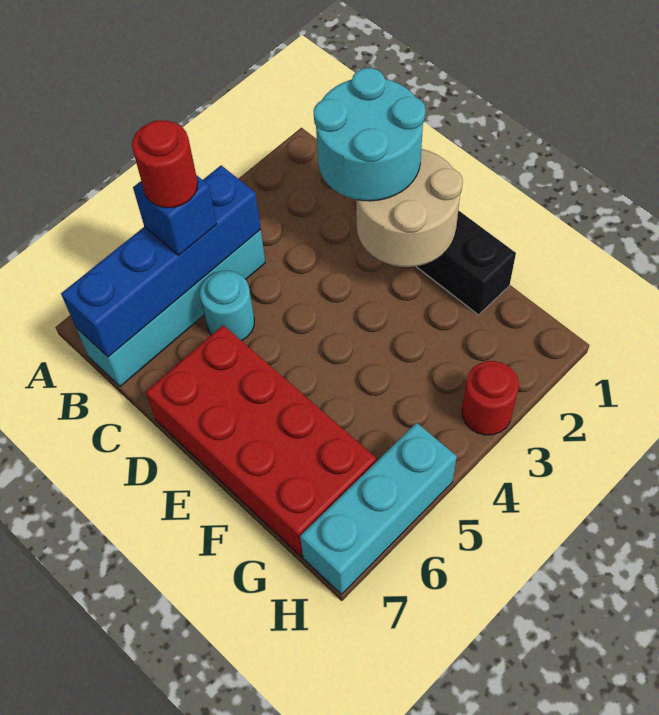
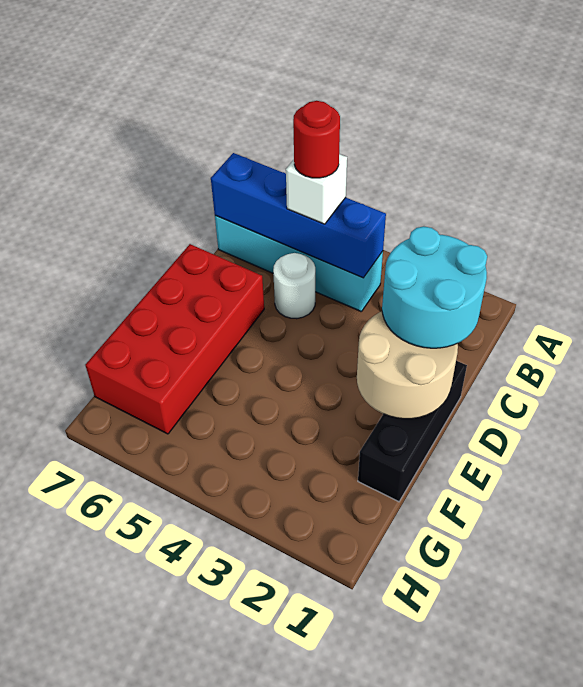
blue 1x1 brick [133,175,217,255] -> white 1x1 brick [286,154,347,224]
cyan 1x1 round brick [200,271,254,341] -> white 1x1 round brick [273,253,315,319]
red 1x1 round brick [462,361,519,435] -> none
cyan 1x3 brick [300,423,457,594] -> none

